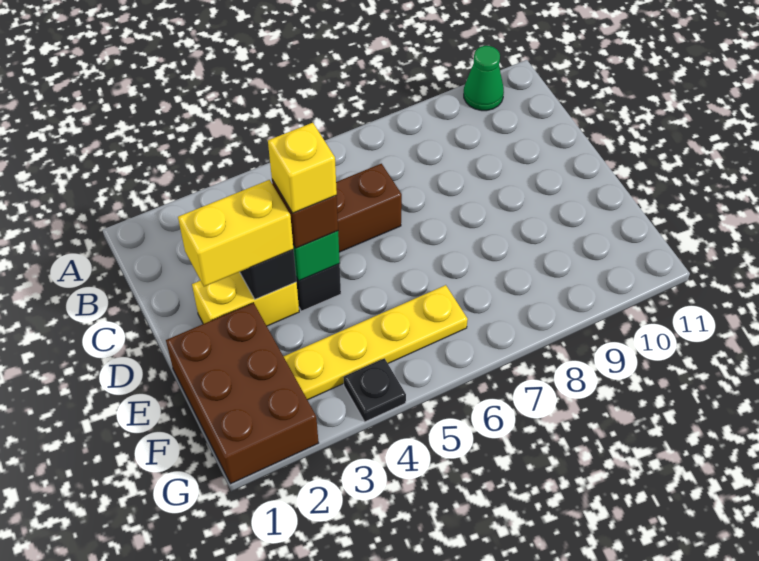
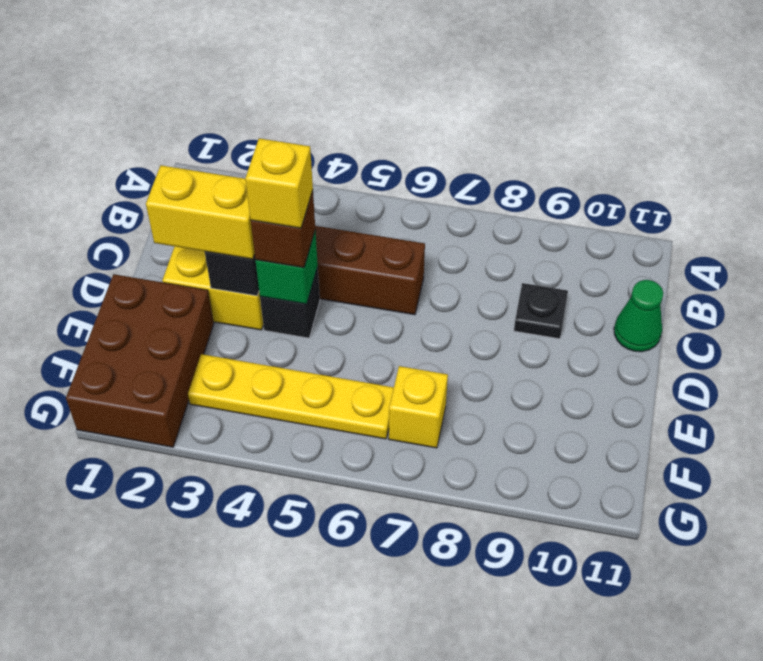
green 1x1 cone [464,46,504,111] -> green 1x1 cone moved to [614,280,663,352]
none -> yellow 1x1 brick [389,366,448,448]
black 1x1 plate [343,358,406,422] -> black 1x1 plate moved to [514,283,568,339]

